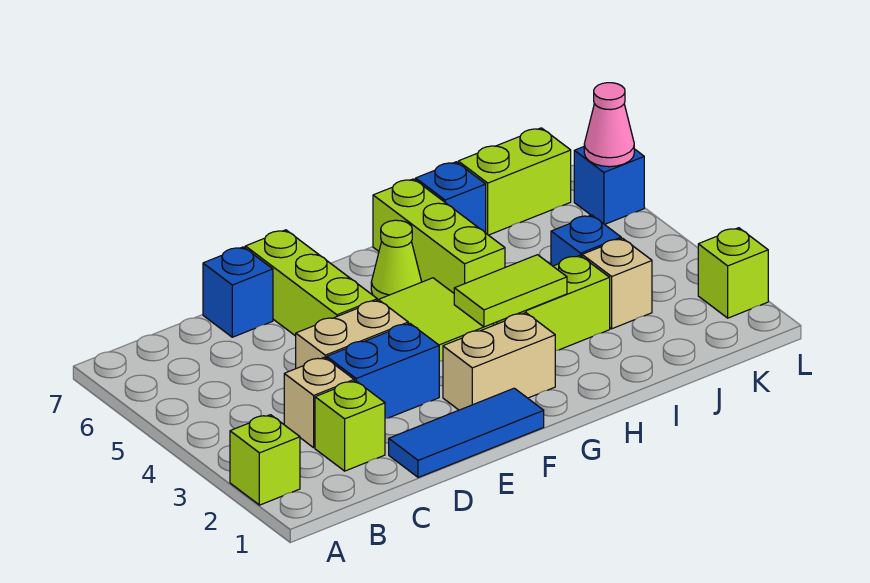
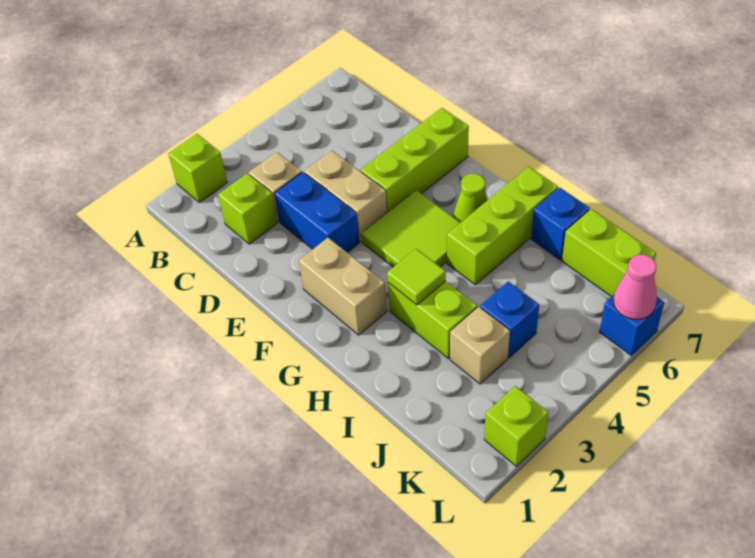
blue 1x3 tile [389,388,544,477] -> none
blue 1x1 brick [203,247,273,337] -> none
lime 1x2 tile [454,255,567,327] -> lime 1x1 tile [387,249,446,305]

